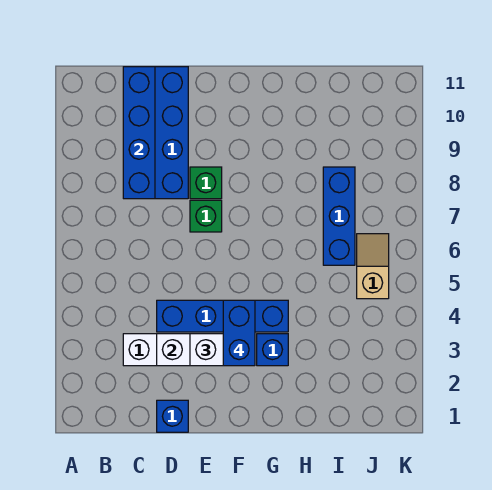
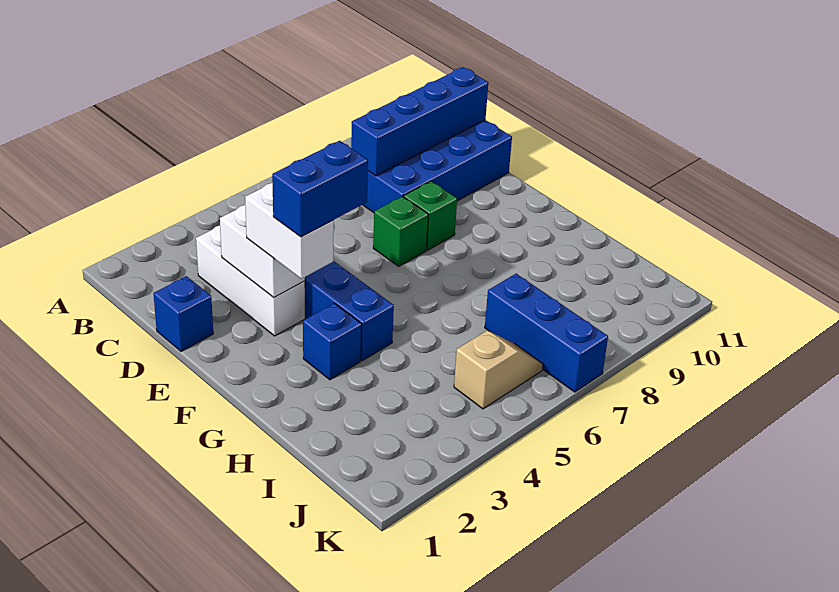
blue 1x3 brick [323,167,355,265] -> blue 1x3 brick turned to [485,274,608,392]

